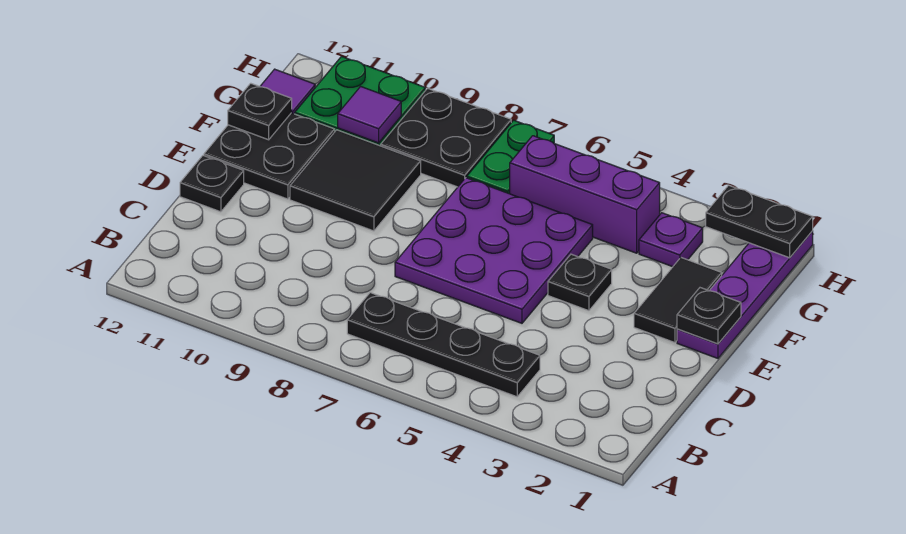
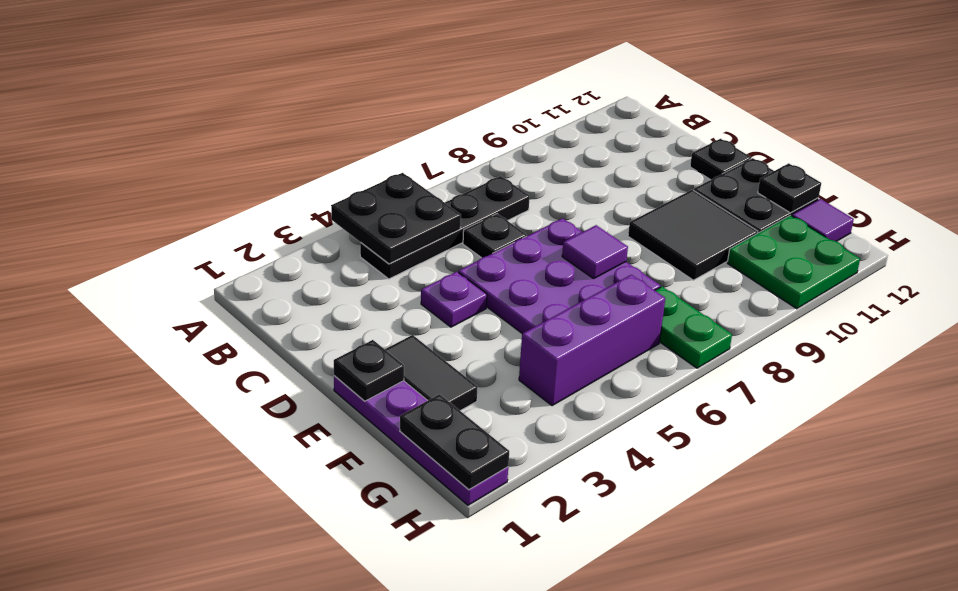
black 1x1 plate [548,254,612,311] -> black 1x1 plate moved to [463,214,527,258]
purple 1x1 plate [639,213,703,267] -> purple 1x1 plate moved to [421,272,487,327]
black 2x2 plate [381,88,511,187] -> black 2x2 plate moved to [331,173,461,264]
purple 1x1 tile [338,86,401,143] -> purple 1x1 tile moved to [562,225,628,279]
black 1x2 plate [706,185,813,258] -> black 1x2 plate turned to [400,394,509,490]

